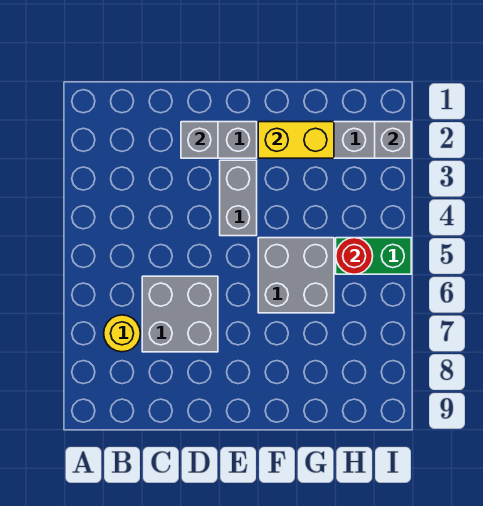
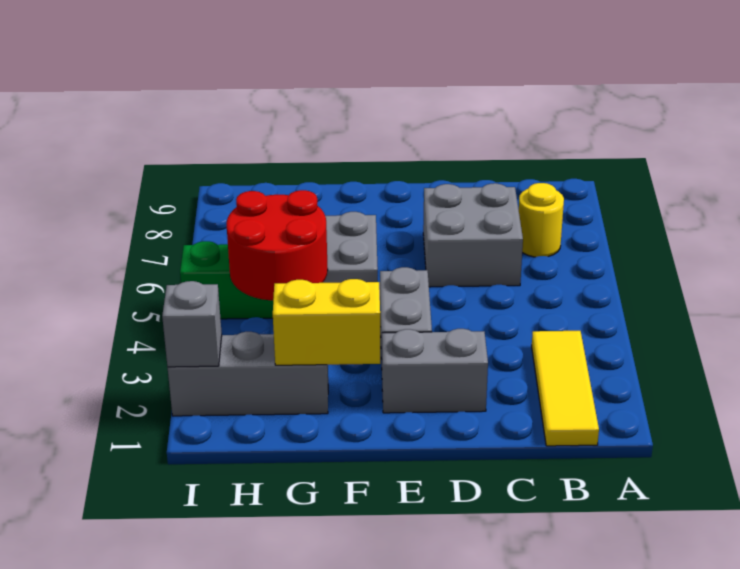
none -> yellow 1x3 tile [532,331,599,446]
grey 1x1 brick [181,122,218,158] -> none
red 1x1 round brick [336,238,373,274] -> red 2x2 round brick [226,190,328,300]

